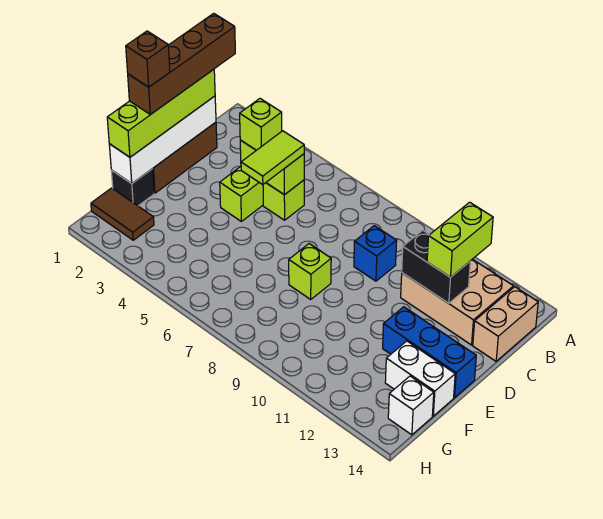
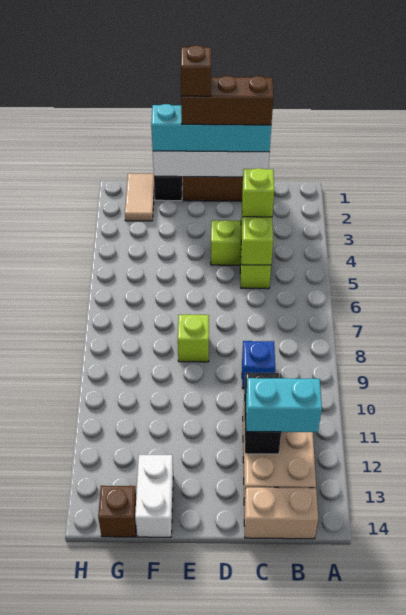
brown 1x4 brick [128,13,235,115] -> brown 1x3 brick [181,76,273,125]
lime 1x2 brick [427,202,493,277] -> cyan 1x2 brick [246,378,322,432]
lime 1x4 brick [107,69,215,157] -> cyan 1x4 brick [151,104,271,152]
lime 1x2 tile [241,131,304,185] -> none
blue 1x3 brick [383,307,476,398] -> none
brown 1x2 tile [91,188,154,240] -> tan 1x2 tile [125,173,154,221]
white 1x1 brick [388,376,434,435] -> brown 1x1 brick [98,486,136,537]

